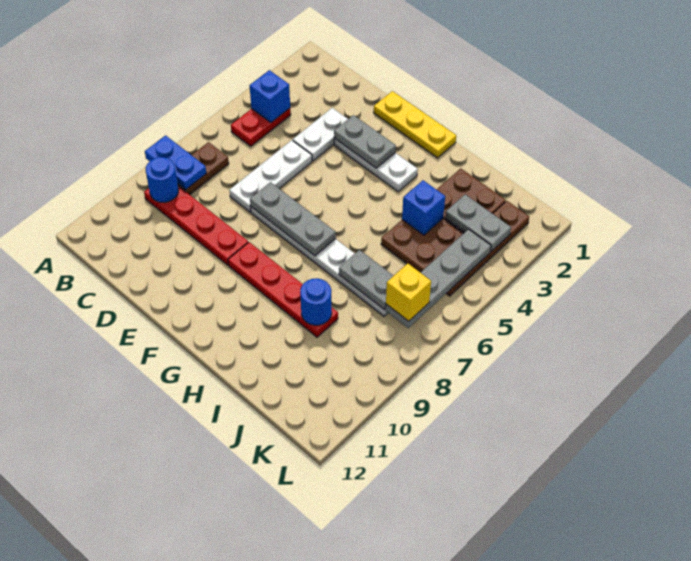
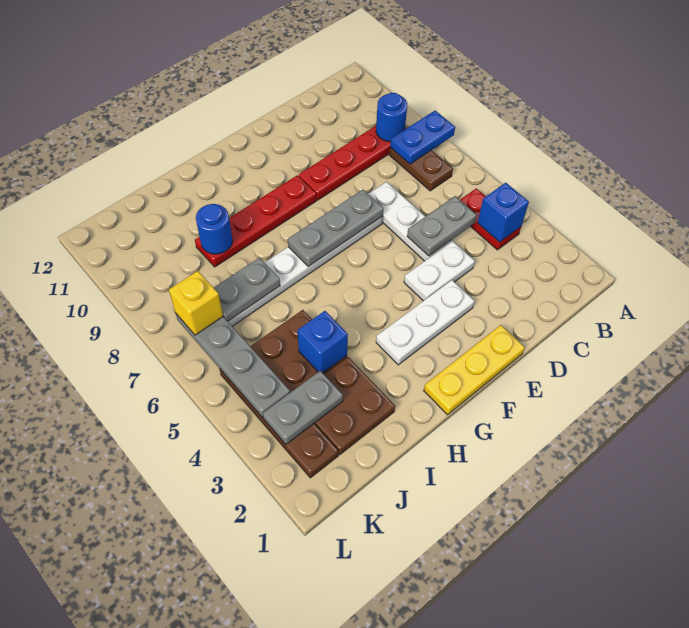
white 1x2 plate [293,108,348,161] -> white 1x2 plate turned to [404,241,475,301]
grey 1x2 plate [334,115,396,168] -> grey 1x2 plate moved to [407,196,477,256]

